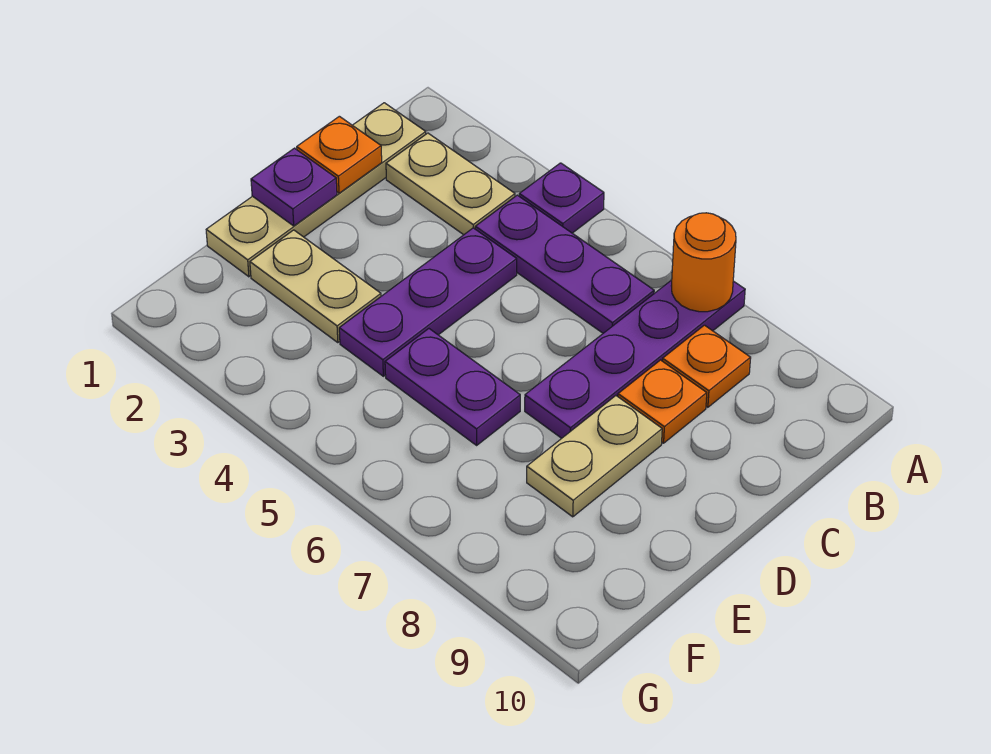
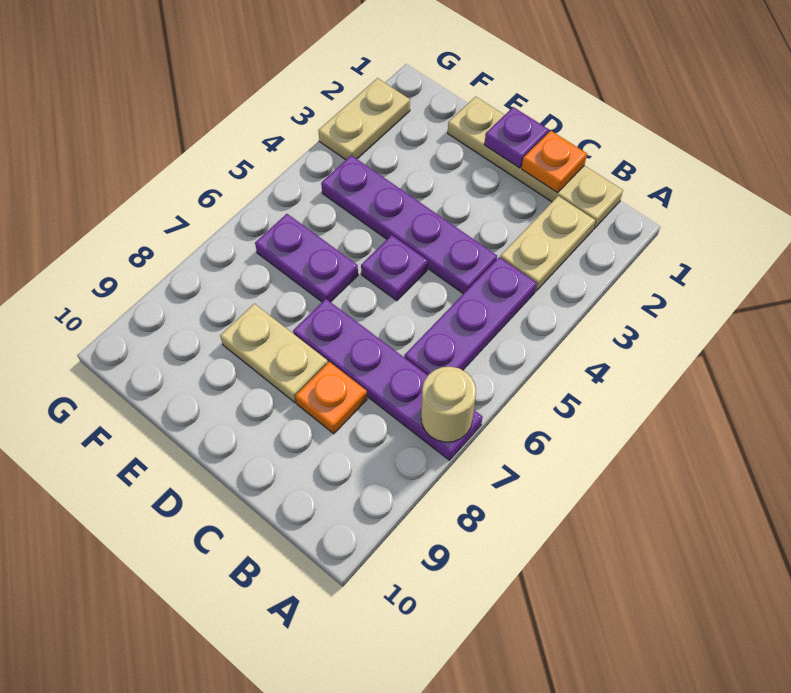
purple 1x1 plate [519,163,604,233] -> purple 1x1 plate moved to [361,235,428,301]
orange 1x1 round brick [671,213,736,312] -> tan 1x1 round brick [421,367,476,442]
orange 1x1 plate [663,325,751,407] -> none
purple 1x3 plate [339,228,517,376] -> purple 1x4 plate [321,155,497,294]
tan 1x2 plate [250,230,381,343] -> tan 1x2 plate moved to [318,78,410,160]
purple 1x2 plate [385,329,520,445] -> purple 1x2 plate turned to [255,214,358,302]

